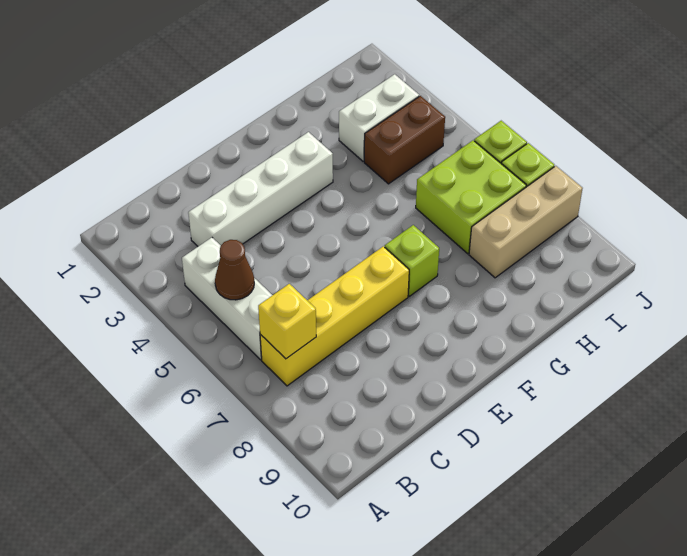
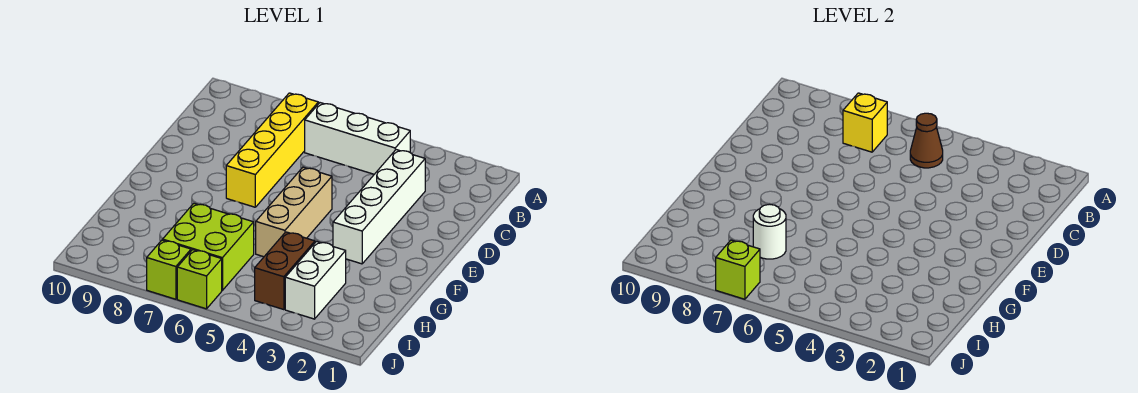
lime 1x1 brick [385,225,439,296] -> lime 1x1 brick moved to [716,240,760,299]
none -> white 1x1 round brick [753,204,786,259]
tan 1x3 brick [469,166,583,278] -> tan 1x3 brick moved to [256,167,332,257]

